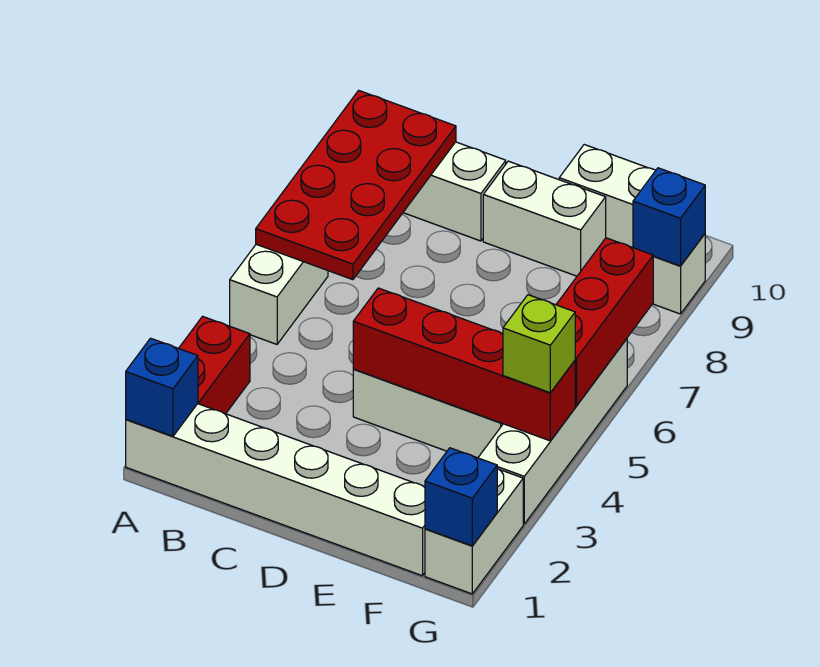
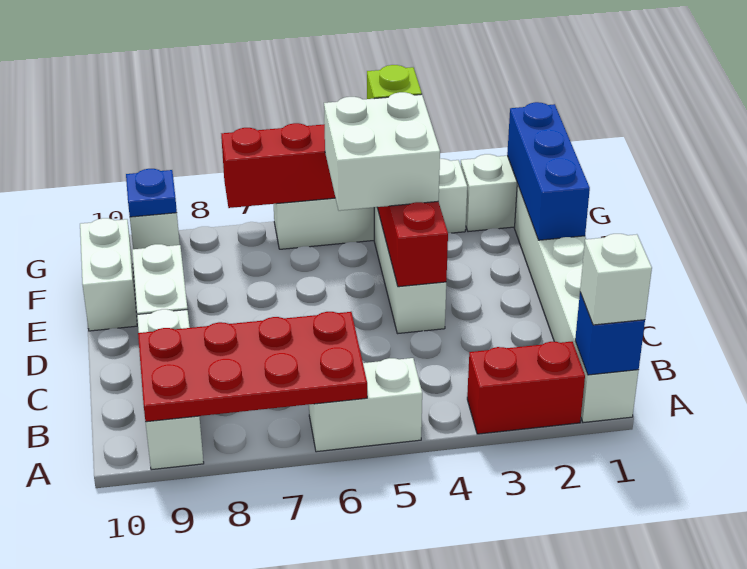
none -> white 1x1 brick [580,234,652,325]
none -> white 2x2 brick [324,92,440,211]
blue 1x1 brick [425,448,497,546] -> blue 1x3 brick [507,102,590,240]
blue 1x1 brick [633,168,705,266] -> blue 1x1 plate [126,169,177,217]

